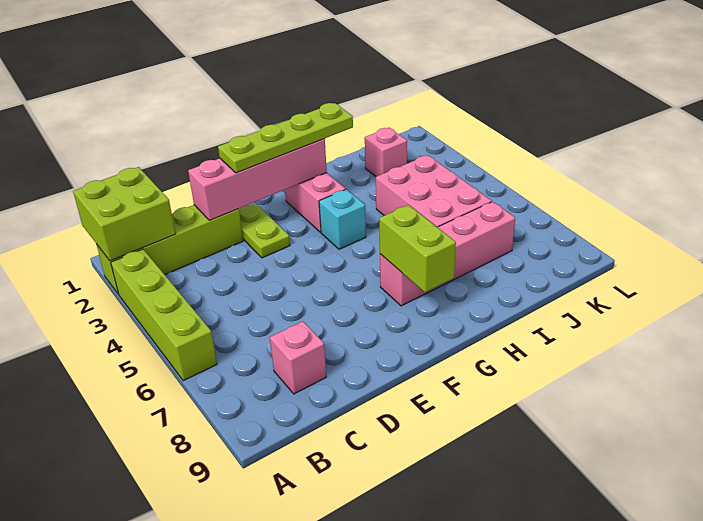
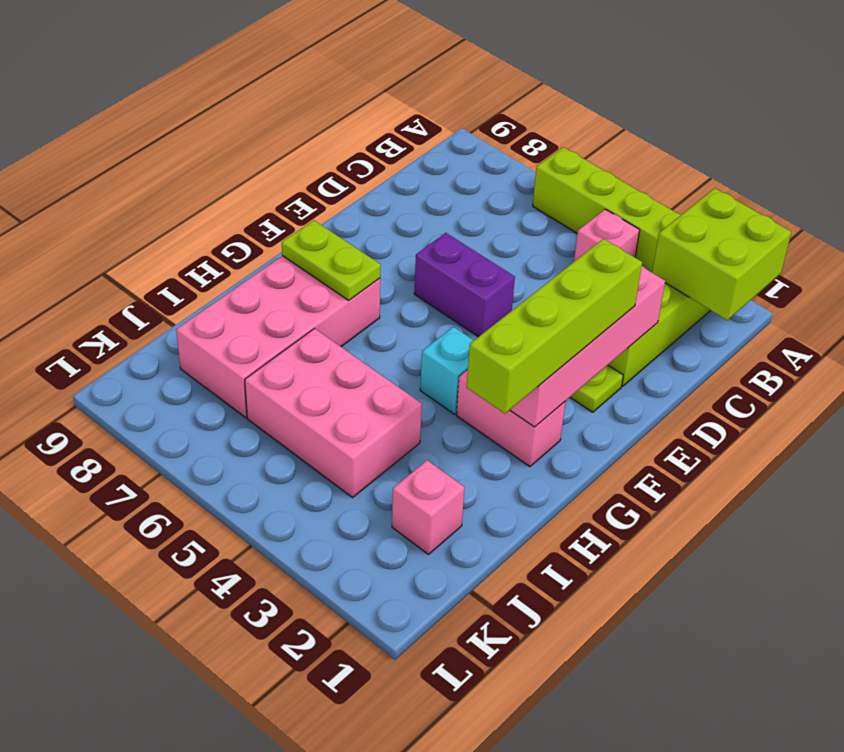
pink 1x1 brick [270,321,326,394] -> pink 1x1 brick moved to [574,209,640,261]
lime 1x4 plate [218,103,353,173] -> lime 1x4 brick [467,239,642,414]
none -> purple 1x2 brick [414,233,515,337]
pink 1x4 brick [380,202,515,306] -> pink 2x4 brick [176,256,380,417]
lime 1x2 brick [379,205,456,292] -> lime 1x2 plate [282,220,381,300]

